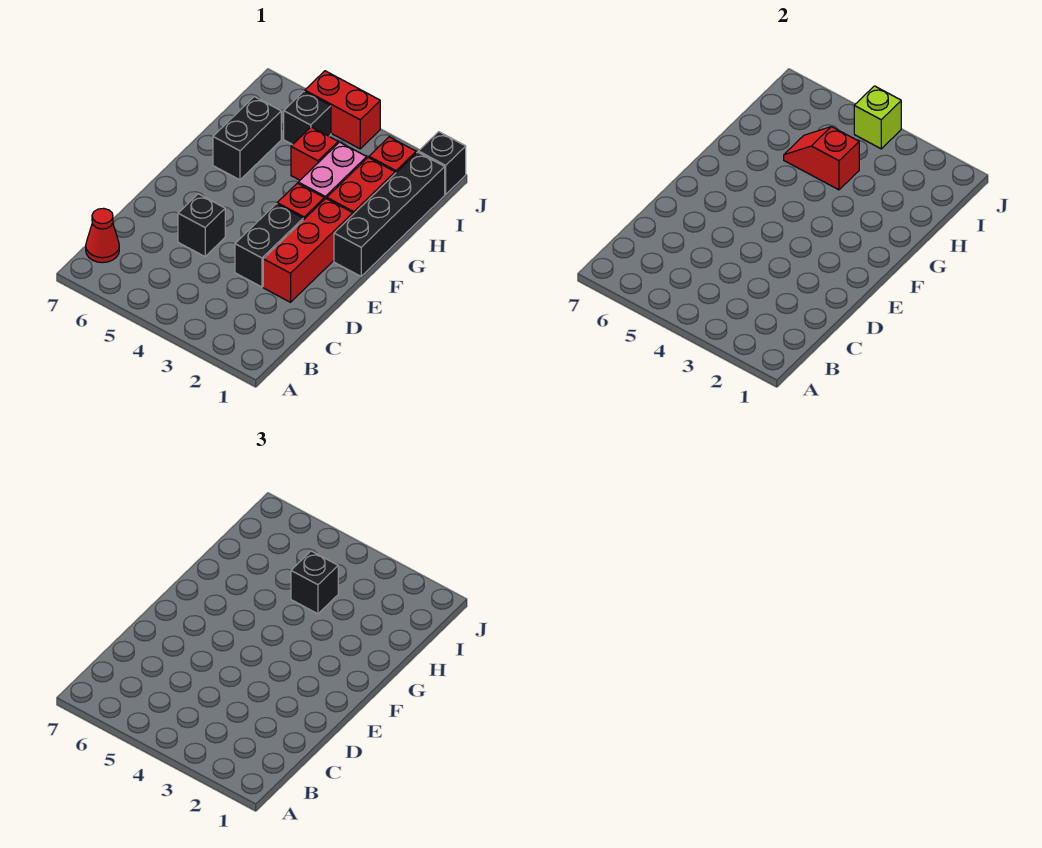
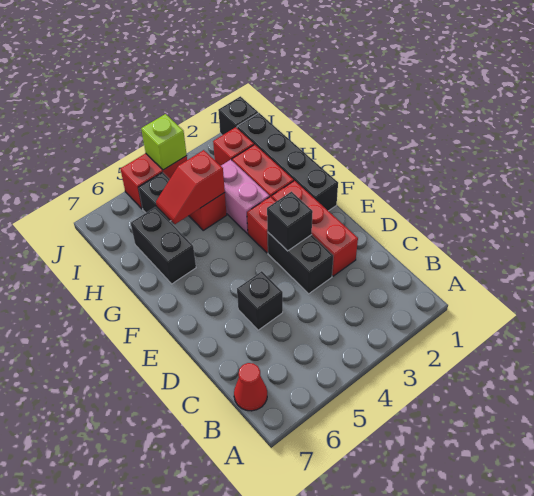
black 1x1 brick [291,551,338,614] -> black 1x1 brick moved to [267,192,313,251]

